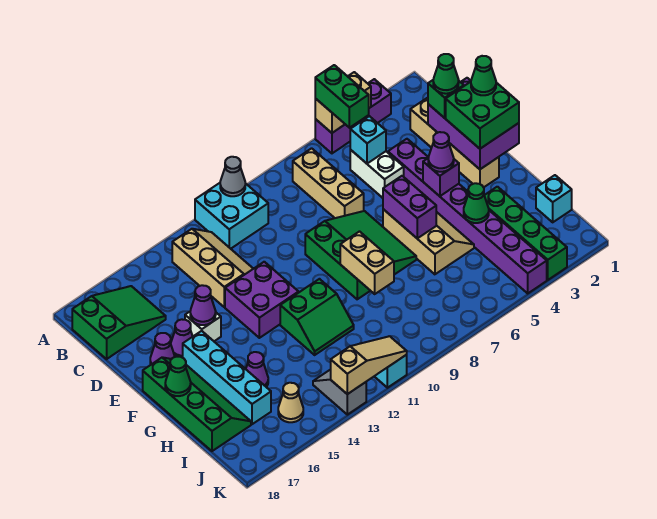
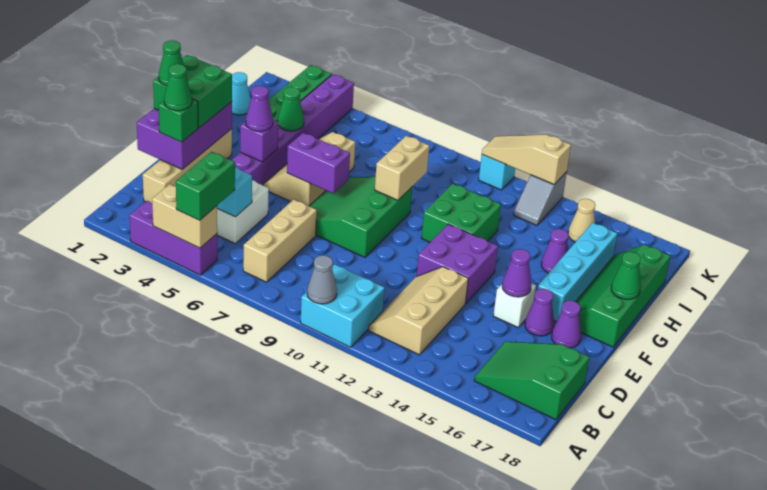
purple 1x2 brick [383,176,436,239] -> purple 1x2 brick turned to [287,133,350,194]
green 2x2 slope [280,279,354,355] -> green 2x2 brick [422,184,501,242]
cyan 1x1 brick [536,175,572,222] -> cyan 1x1 cone [232,72,251,115]

